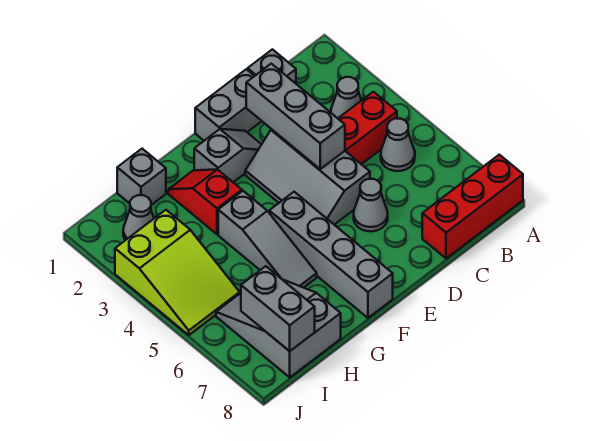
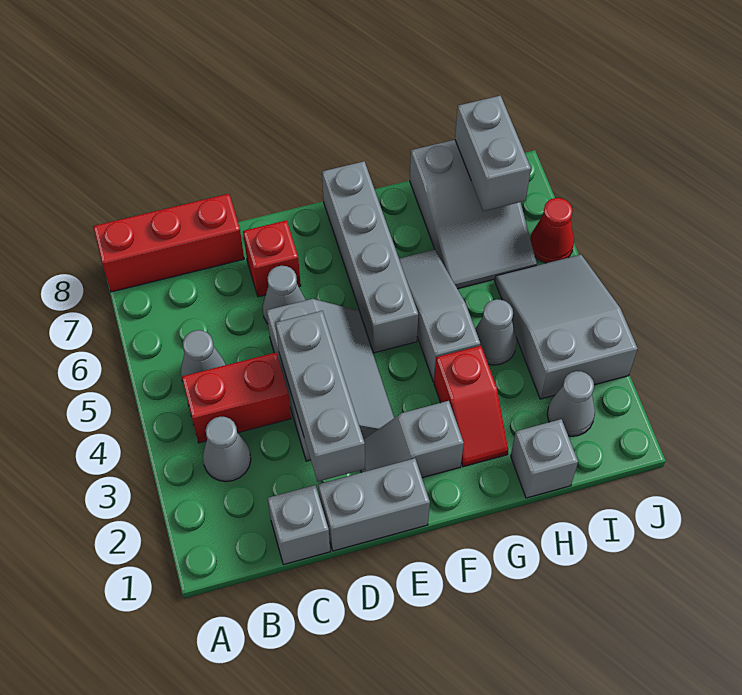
none -> red 1x1 brick [243,220,301,297]
none -> grey 1x1 cone [475,299,517,365]
lime 2x3 slope [115,210,240,335] -> grey 2x3 slope [495,255,638,399]
none -> red 1x1 cone [530,198,574,263]

